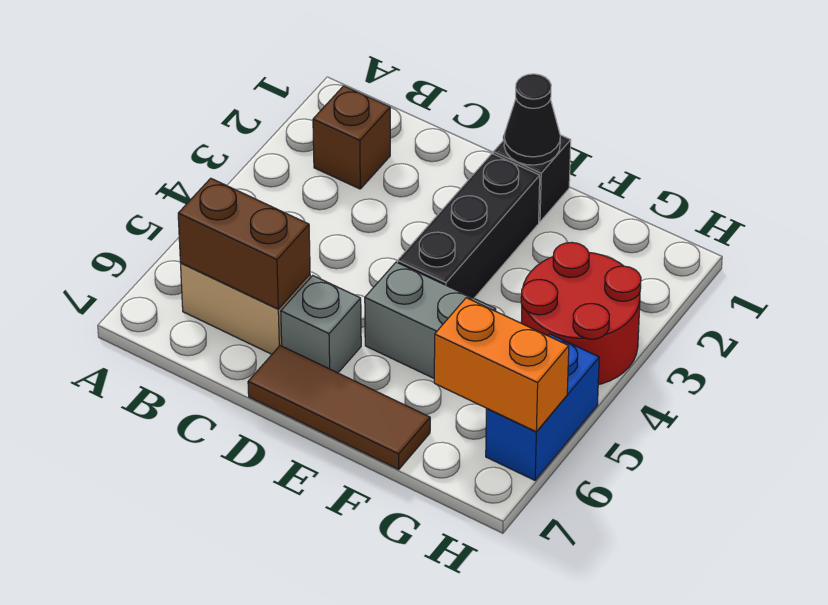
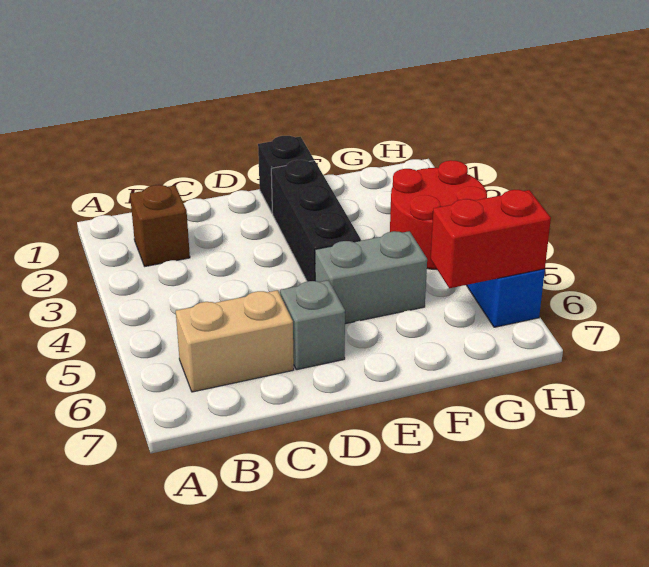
brown 1x2 brick [178,178,310,309] -> none
brown 1x3 tile [248,346,430,469] -> none
black 1x1 cone [504,74,560,165] -> none
orange 1x2 brick [434,298,569,432] -> red 1x2 brick [431,190,551,288]

